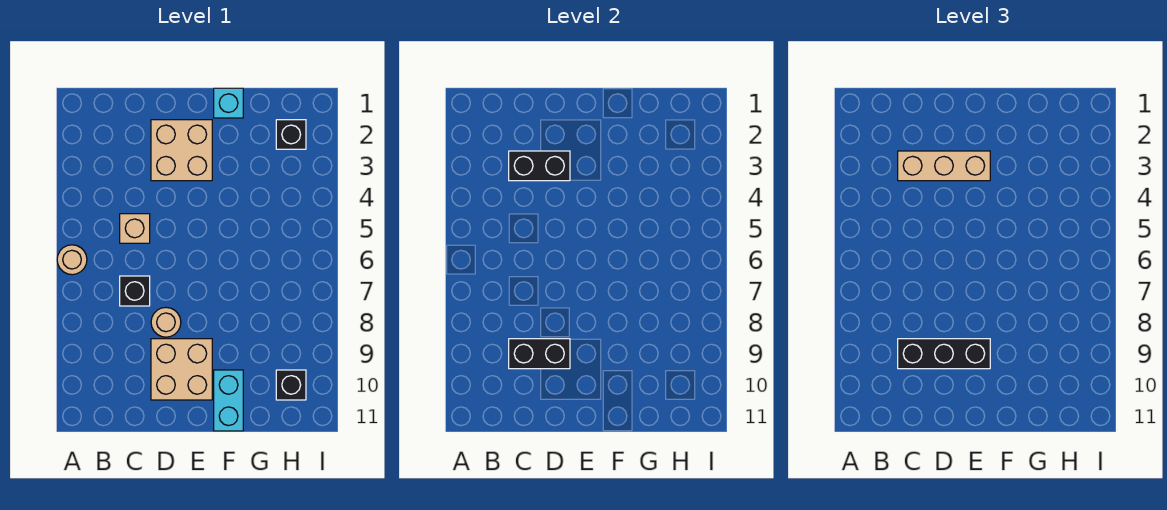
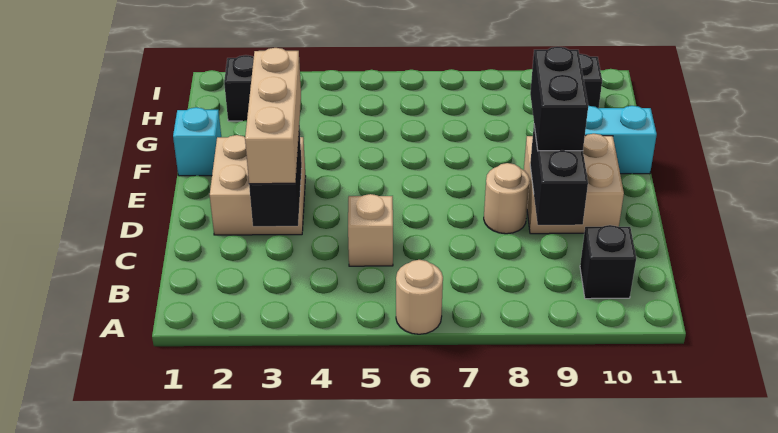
black 1x1 brick [120,276,150,306] -> black 1x1 brick moved to [580,225,636,299]
black 1x3 brick [898,339,990,369] -> black 1x2 brick [530,47,588,151]

